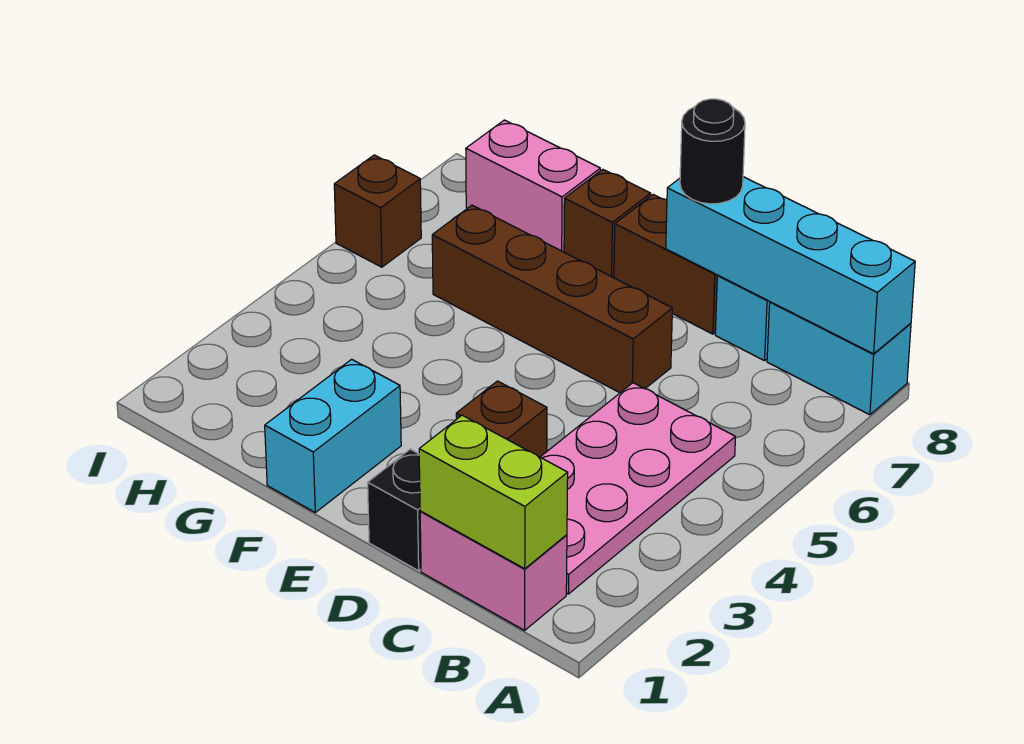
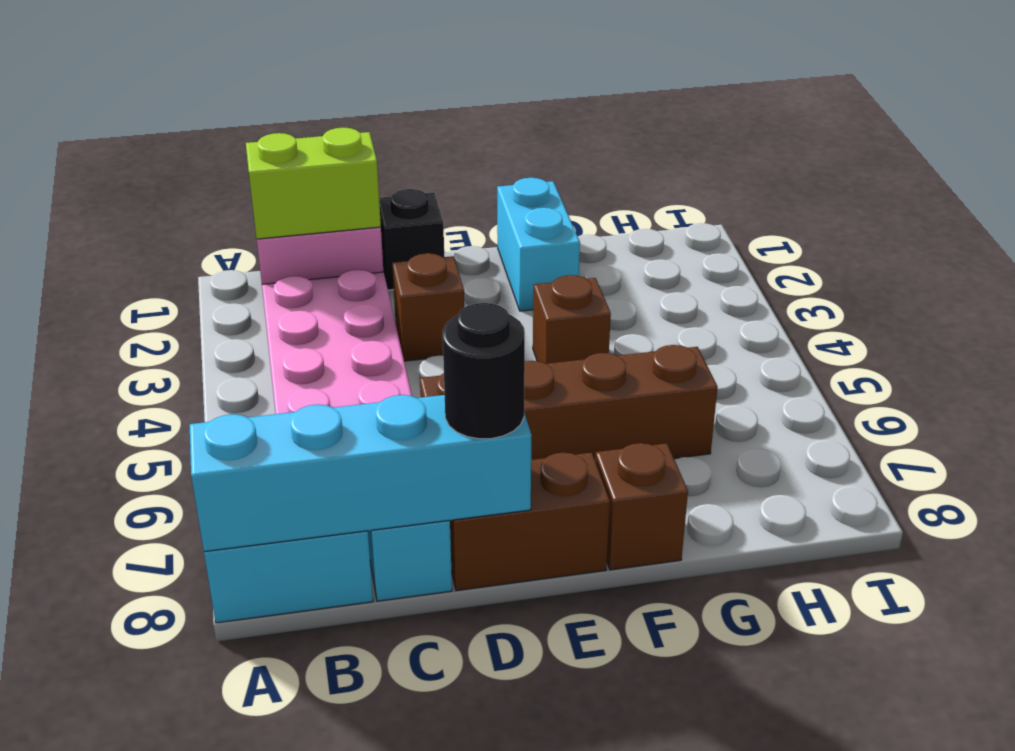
pink 1x2 brick [466,120,600,252] -> none
brown 1x1 brick [334,155,421,267] -> brown 1x1 brick moved to [533,275,611,364]

